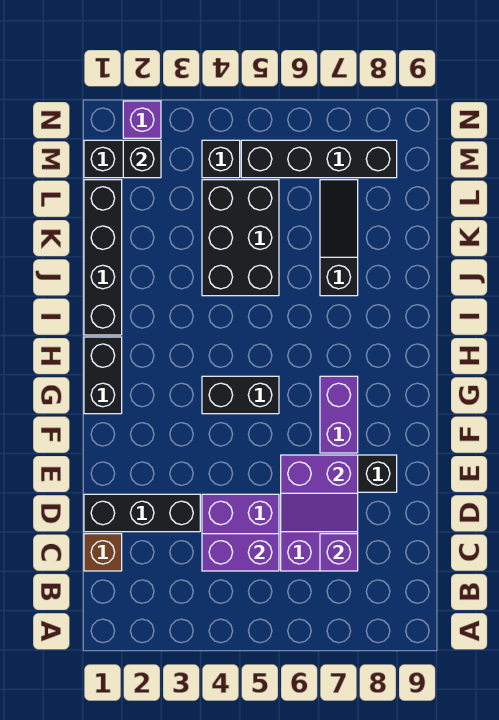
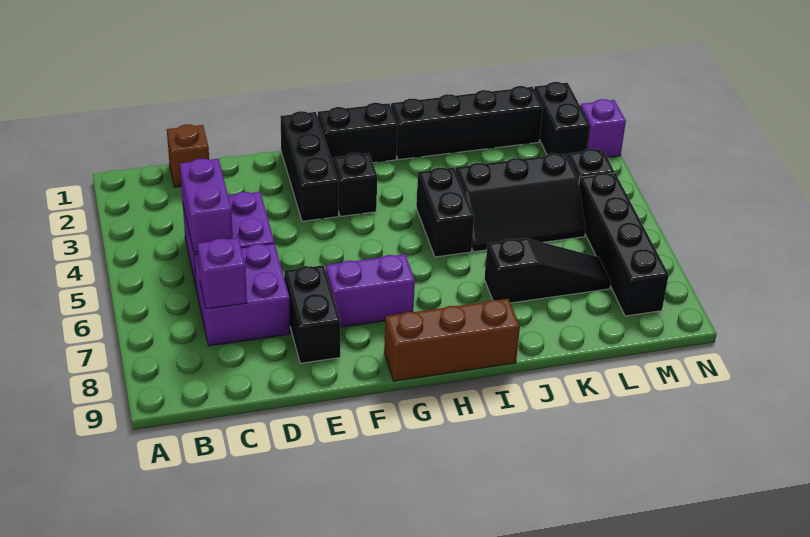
black 1x3 brick [84,494,200,532] -> black 1x3 brick moved to [280,111,339,221]
purple 2x2 slope [281,455,358,532] -> none
black 1x2 brick [202,376,279,414] -> black 1x2 brick moved to [416,168,474,257]
none -> brown 1x3 brick [384,299,520,381]
black 2x3 brick [202,180,279,296] -> black 2x3 slope [456,154,586,252]
black 1x1 brick [123,140,161,178] -> black 1x1 brick moved to [333,153,377,216]

